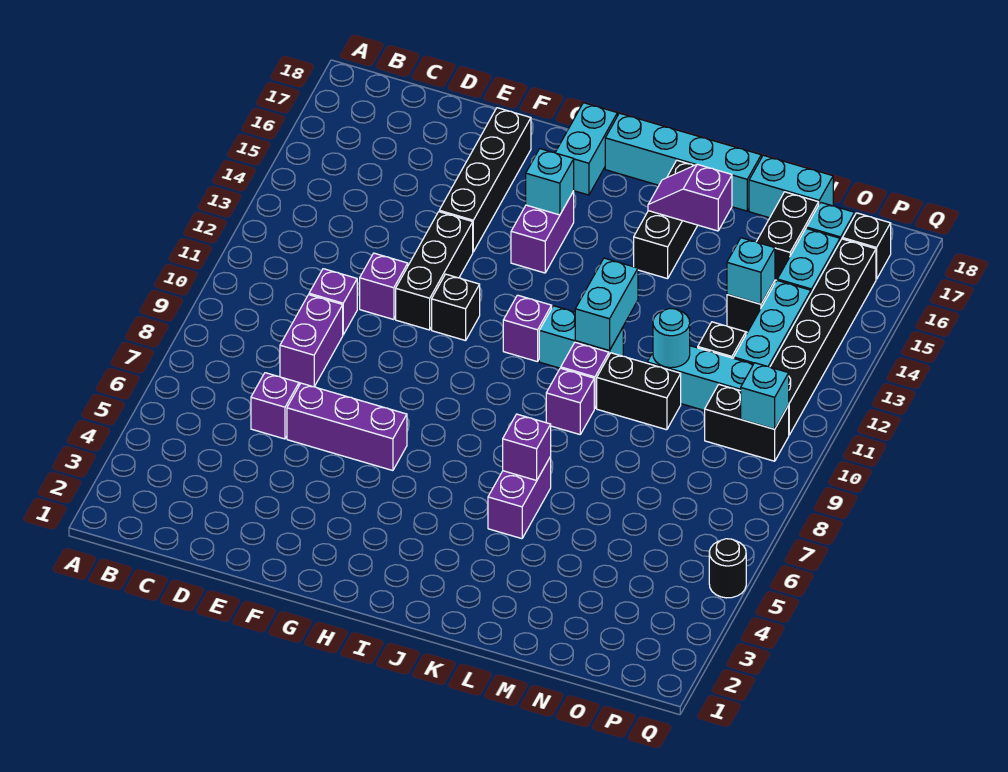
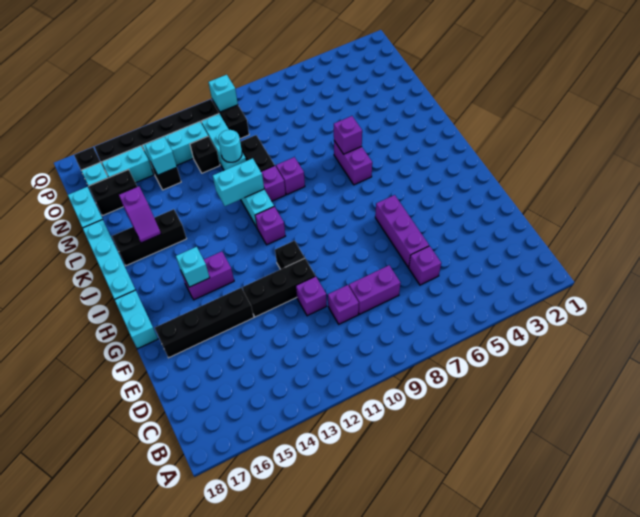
cyan 1x2 brick [555,103,617,195] -> cyan 1x2 brick turned to [115,290,158,349]
purple 1x2 brick [488,457,551,539] -> purple 1x2 brick turned to [334,141,372,185]
black 1x1 round brick [709,539,746,598] -> none

